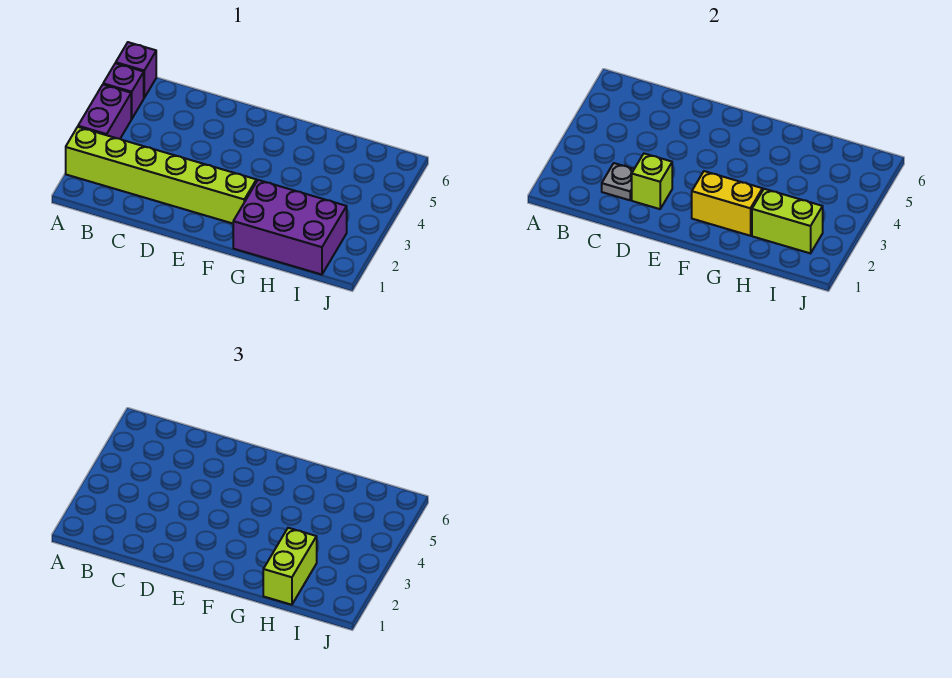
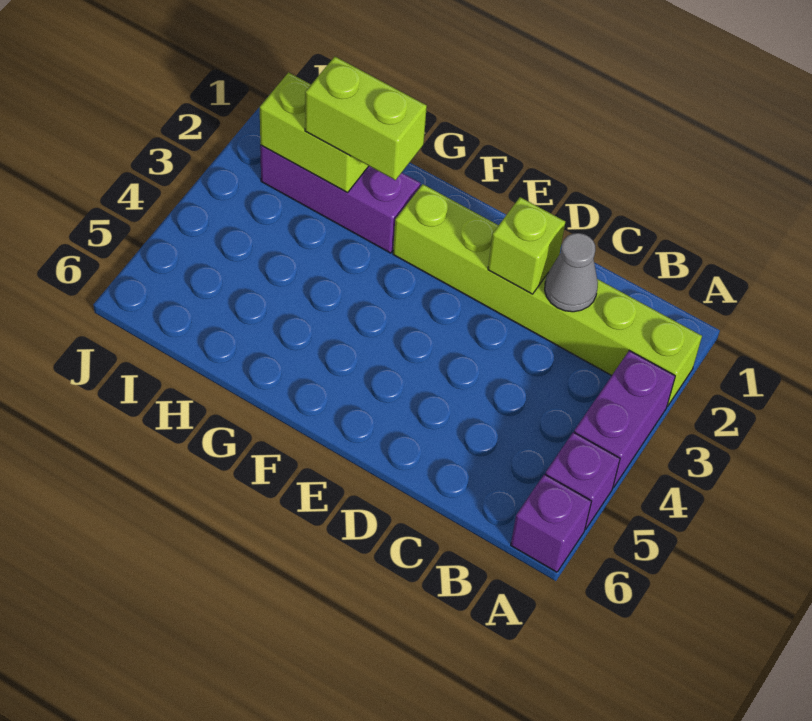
grey 1x1 plate [602,163,634,200] -> grey 1x1 cone [545,233,598,312]
yellow 1x2 brick [692,171,762,236] -> none
purple 2x3 brick [233,180,347,275] -> purple 1x3 brick [260,145,420,253]
lime 1x2 brick [263,528,317,605] -> lime 1x2 brick turned to [305,57,427,180]

